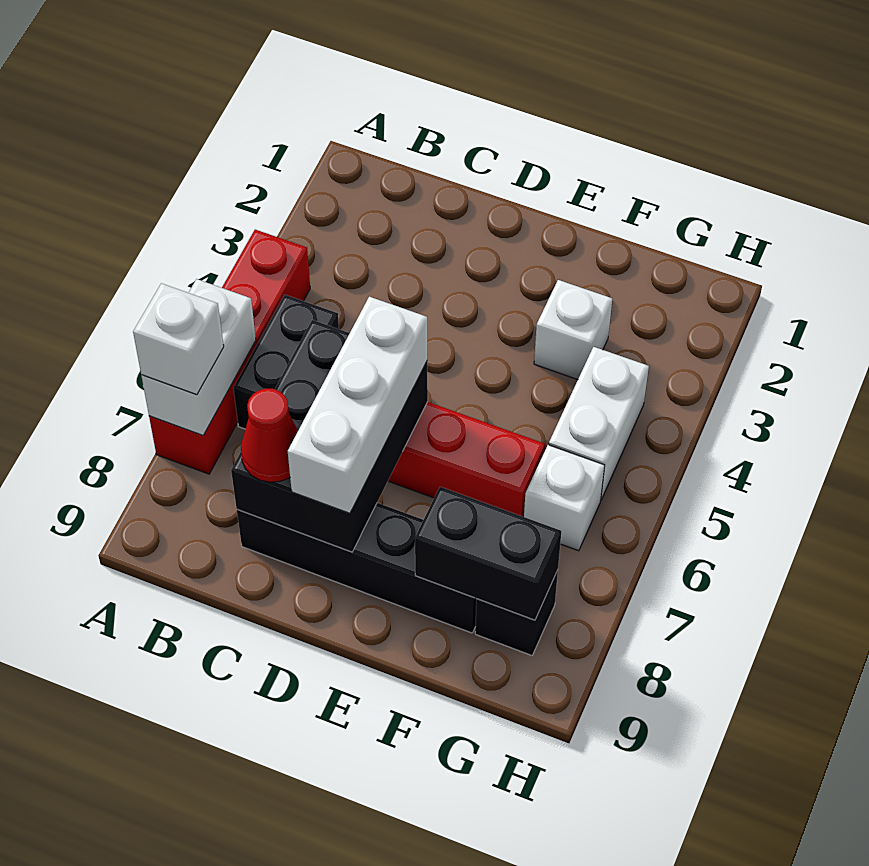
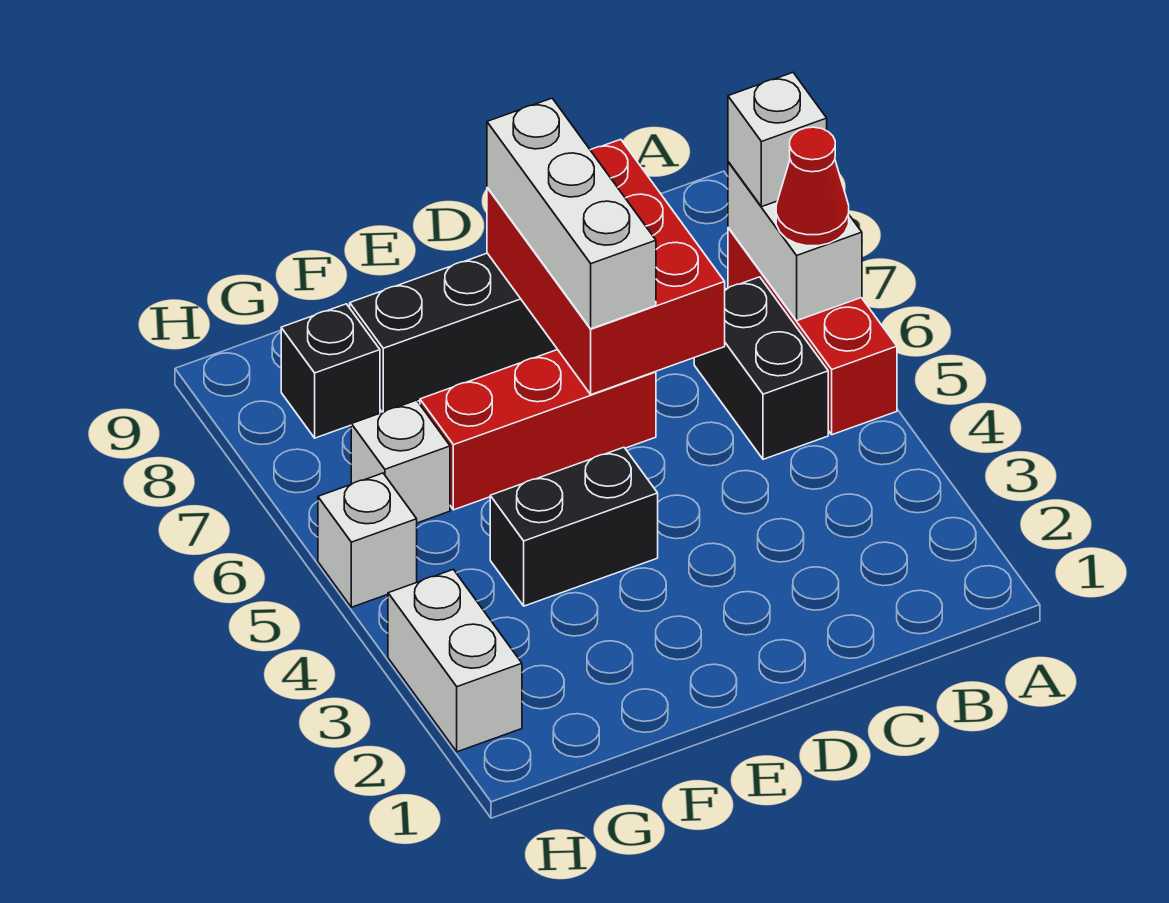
red 1x4 brick [149,230,310,474] -> red 1x3 brick [728,228,897,435]
black 2x3 brick [231,320,428,552] -> red 2x3 brick [487,139,725,395]
red 1x1 cone [241,389,298,482] -> red 1x1 cone moved to [776,127,849,246]
white 1x1 brick [534,280,612,380] -> white 1x1 brick moved to [318,473,417,607]
black 1x2 brick [415,487,561,620] -> black 1x2 brick moved to [490,447,658,606]
white 1x2 brick [549,347,649,500] -> white 1x2 brick moved to [388,569,522,752]

